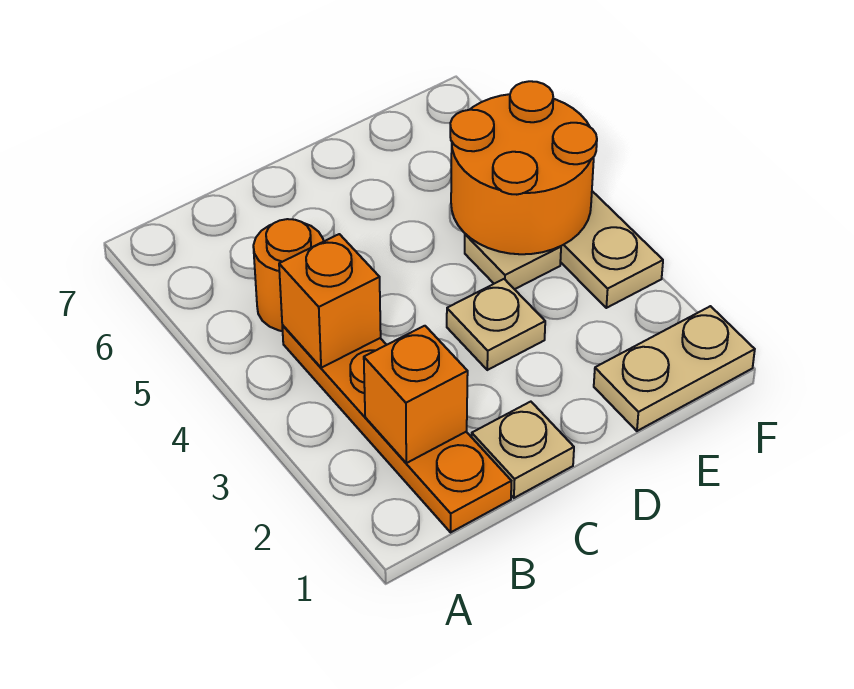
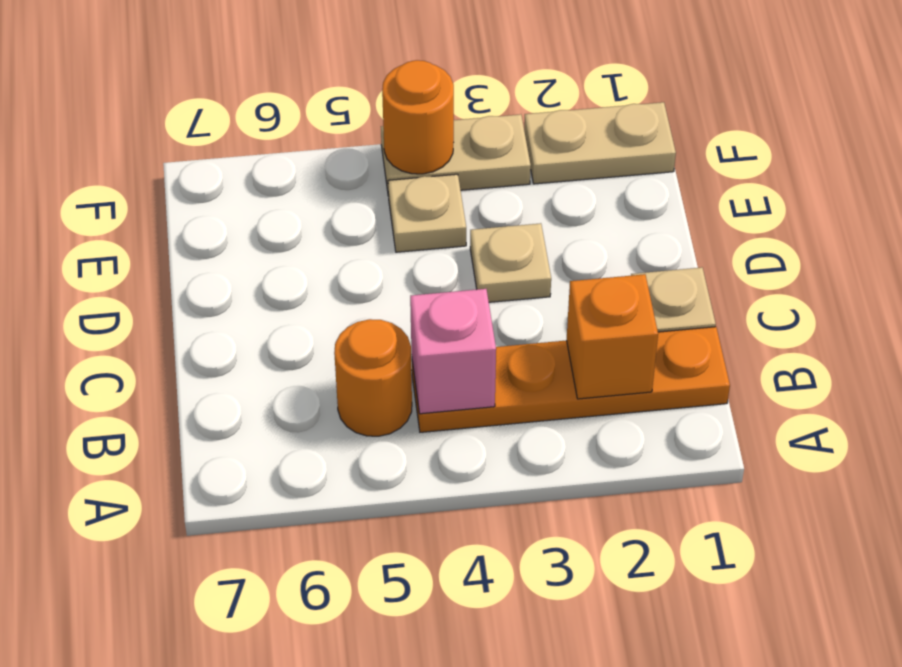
orange 1x1 brick [279,234,381,368] -> pink 1x1 brick [410,289,496,414]
tan 1x2 plate [594,306,755,431] -> tan 1x2 plate turned to [524,102,676,184]
orange 2x2 round brick [450,81,597,254] -> orange 1x1 round brick [382,60,454,174]

